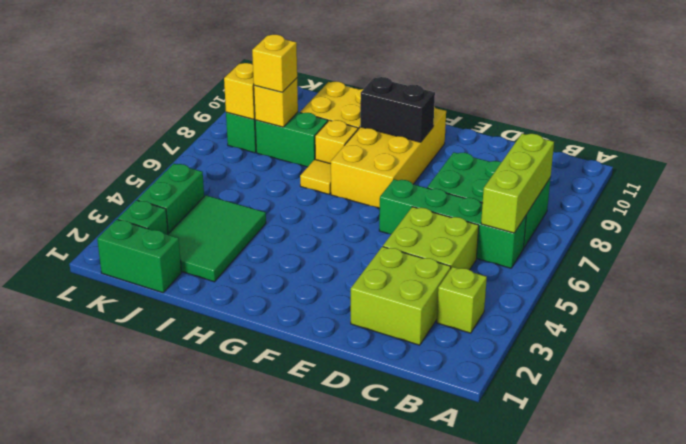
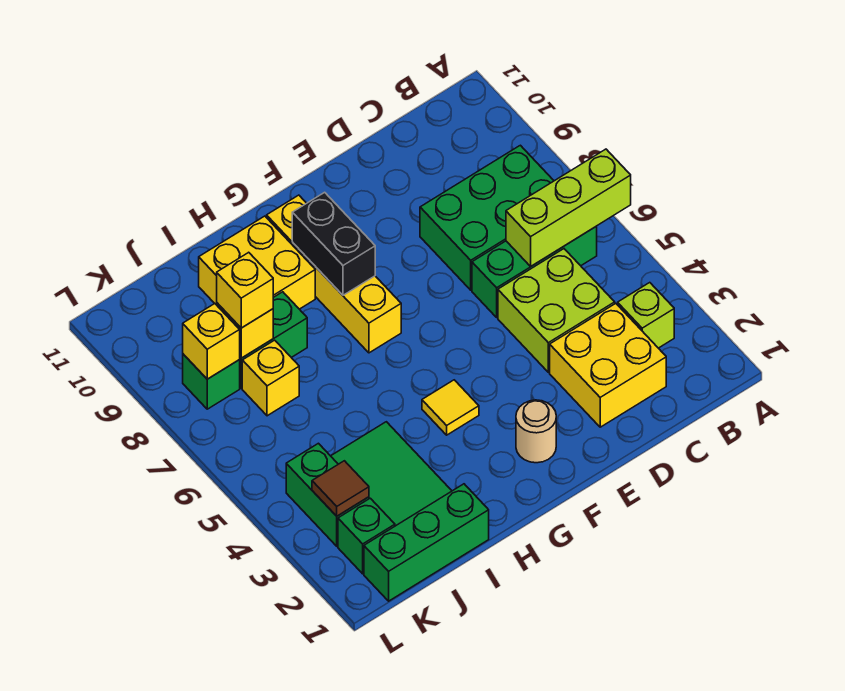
green 1x4 brick [379,179,526,268] -> green 1x3 brick [472,226,597,317]
lime 1x3 brick [481,134,554,233] -> lime 1x3 brick turned to [506,149,631,267]
lime 2x2 brick [351,247,451,345] -> yellow 2x2 brick [550,303,666,427]
none -> tan 1x1 round brick [516,400,556,463]
yellow 2x4 brick [331,107,446,208] -> yellow 1x4 brick [267,195,401,353]
black 1x2 brick [360,77,435,142] -> black 1x2 brick turned to [292,192,375,295]
yellow 1x1 tile [300,160,331,194] -> yellow 1x1 tile moved to [422,380,479,435]
yellow 1x1 brick [315,120,358,164] -> yellow 1x1 brick moved to [242,340,299,416]
green 1x2 brick [97,219,182,293] -> green 1x3 brick [364,484,489,601]
none -> brown 1x1 tile [312,461,369,516]

